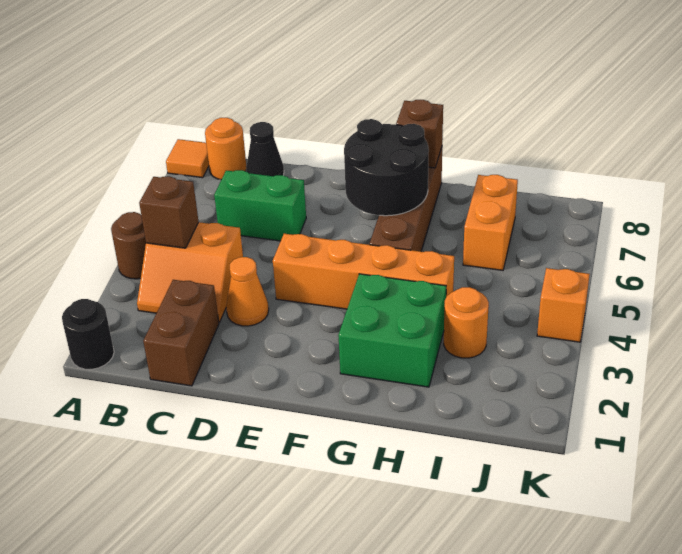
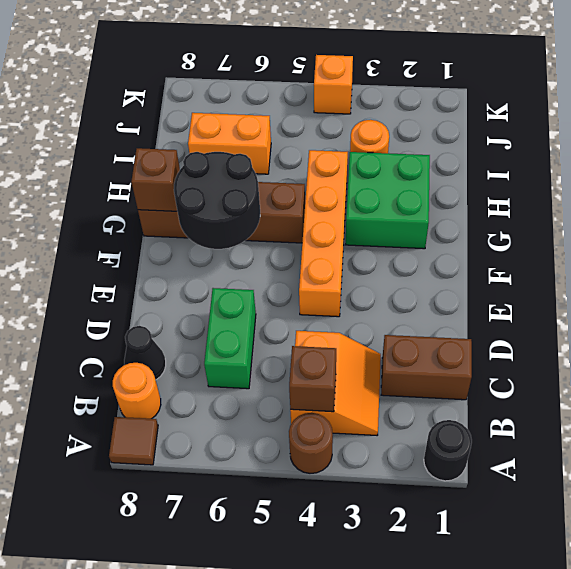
orange 1x1 tile [166,139,209,178] -> brown 1x1 tile [109,417,158,465]
orange 1x1 cone [226,257,269,326] -> none

